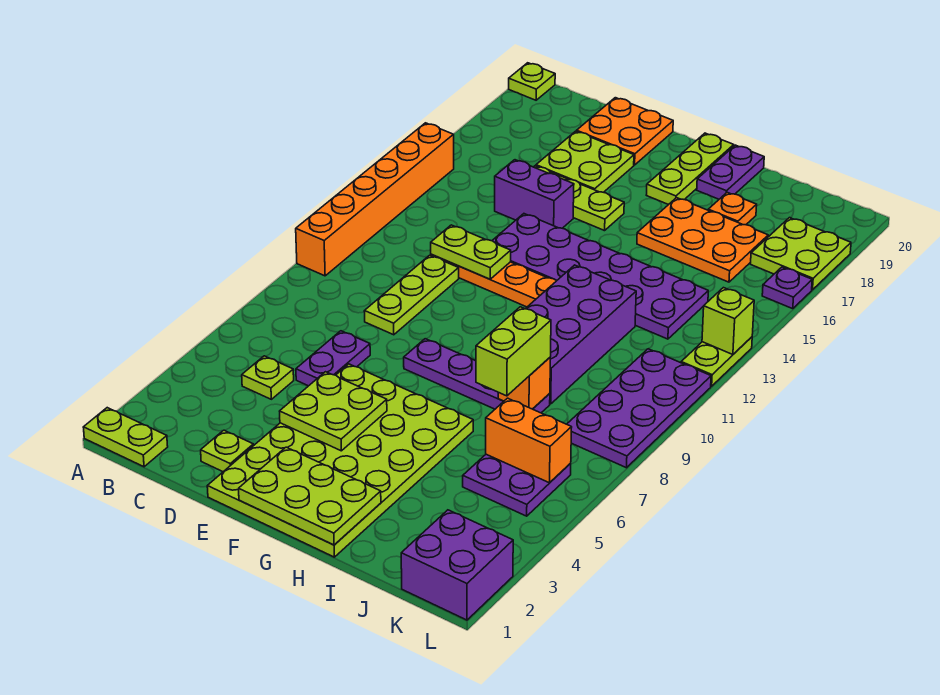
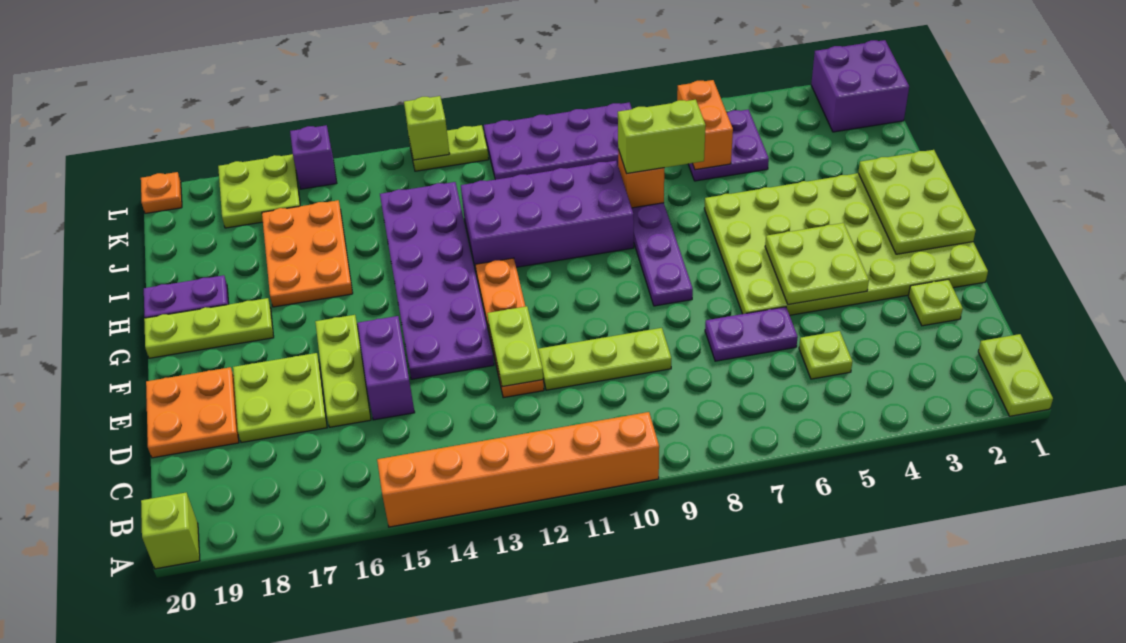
lime 1x1 plate [509,63,555,100] -> lime 1x1 brick [141,493,200,569]
orange 1x1 plate [708,192,757,225] -> orange 1x1 plate moved to [141,172,182,214]
purple 1x1 plate [762,267,812,309] -> purple 1x1 brick [290,125,337,189]

